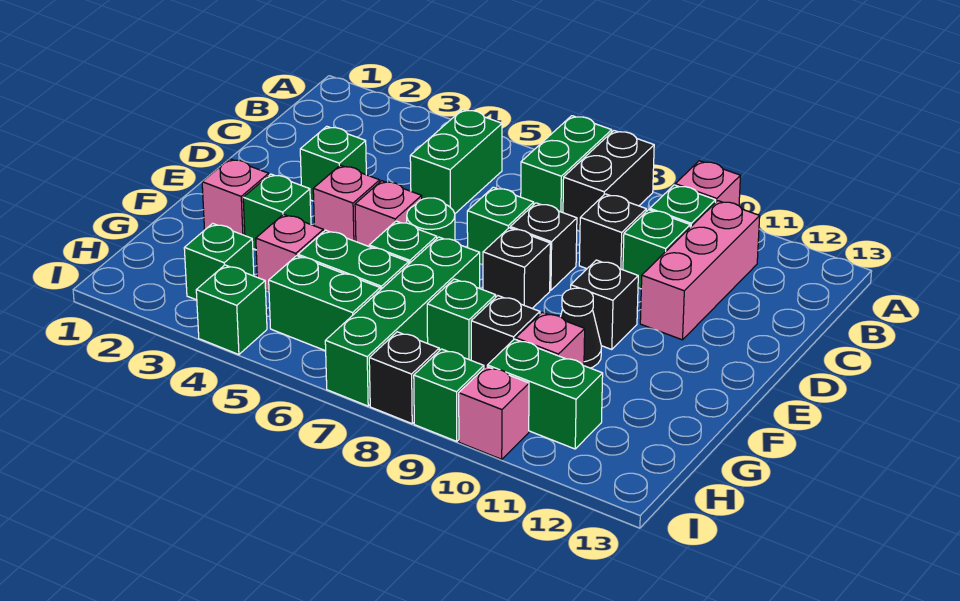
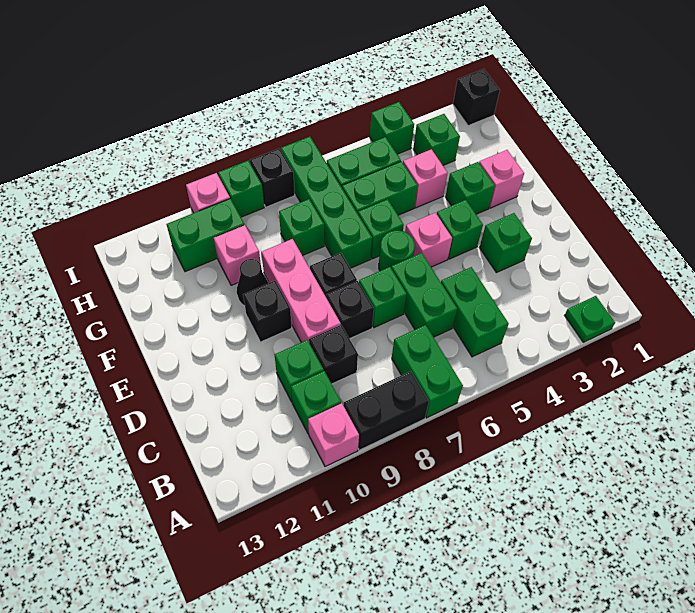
none -> green 1x1 plate [565,296,615,342]
black 1x2 brick [563,131,654,231] -> black 1x2 brick turned to [343,371,429,450]
pink 1x3 brick [640,201,760,340] -> pink 1x3 brick moved to [261,239,341,342]
none -> green 1x2 brick [391,253,457,337]
pink 1x1 brick [313,165,380,242] -> green 1x1 brick [437,200,483,259]
black 1x1 brick [471,296,540,368] -> black 1x1 brick moved to [453,69,500,126]

